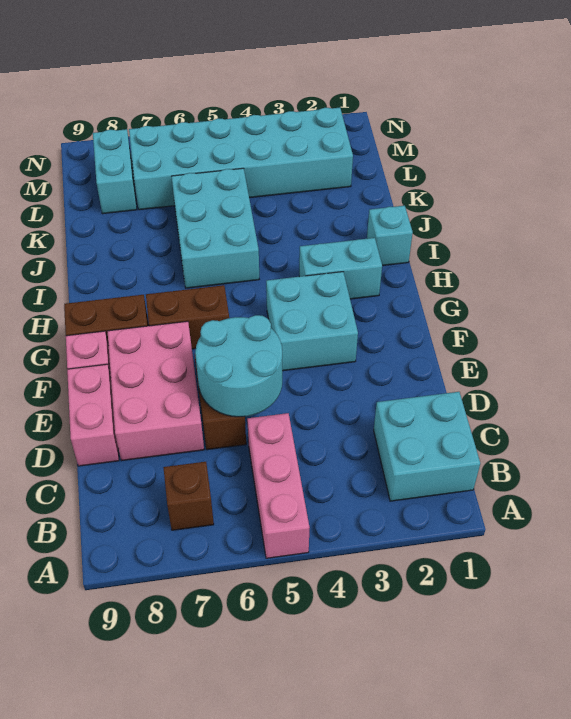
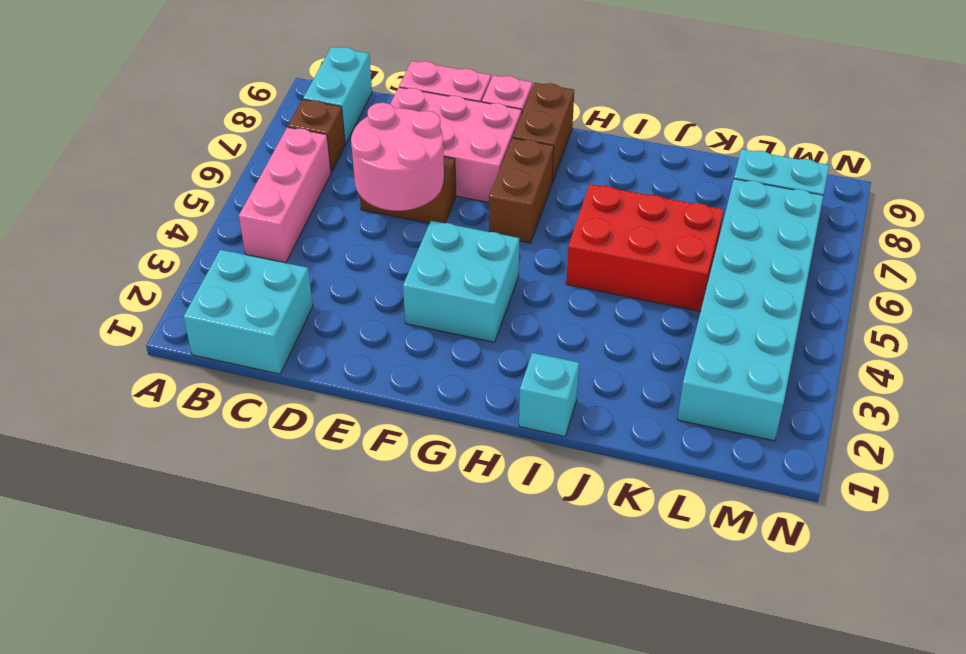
pink 1x3 brick [247,413,310,558] -> pink 1x3 brick turned to [239,127,331,263]
cyan 2x2 round brick [195,315,282,417] -> pink 2x2 round brick [351,103,444,211]
cyan 1x2 brick [299,238,382,299] -> cyan 1x2 brick moved to [303,47,372,144]
cyan 2x3 brick [172,168,259,288] -> red 2x3 brick [566,184,724,311]

